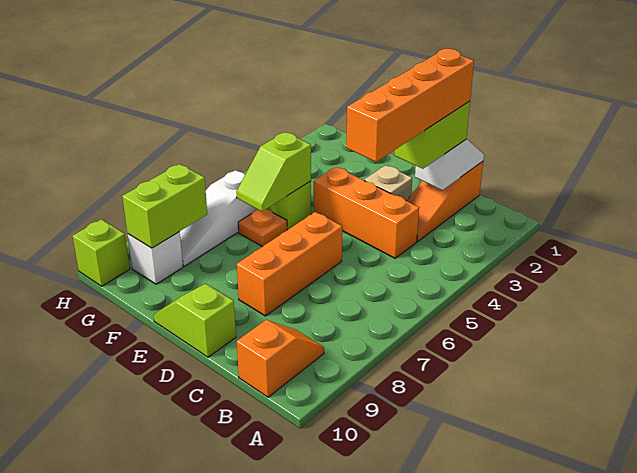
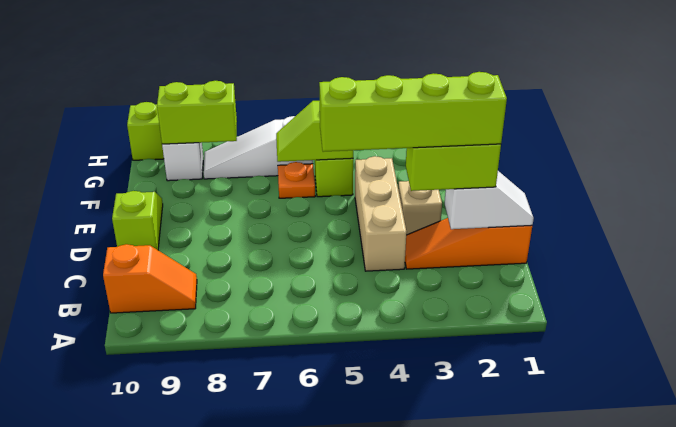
orange 1x4 brick [346,49,474,162] -> lime 1x4 brick [319,72,507,152]
orange 1x3 brick [313,167,419,258] -> tan 1x3 brick [355,156,407,271]
orange 1x3 brick [237,212,342,316] -> none

